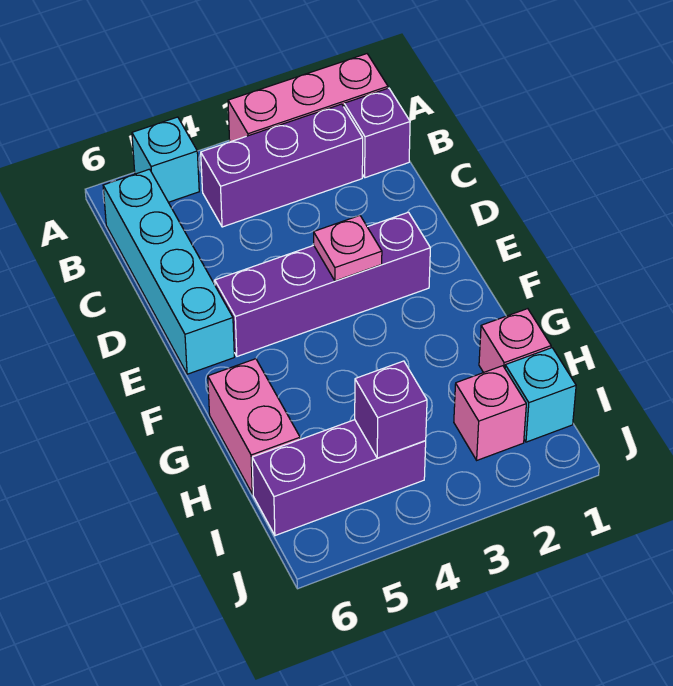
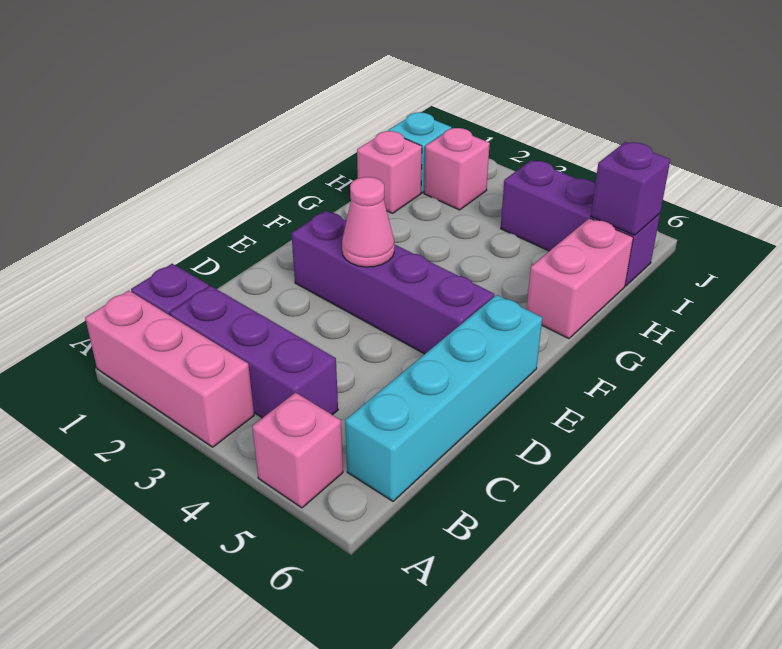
cyan 1x1 brick [132,117,199,202] -> pink 1x1 brick [252,392,343,508]
pink 1x1 plate [314,216,382,281] -> pink 1x1 cone [342,177,394,267]
purple 1x1 brick [355,361,427,458] -> purple 1x1 brick moved to [591,142,670,235]

